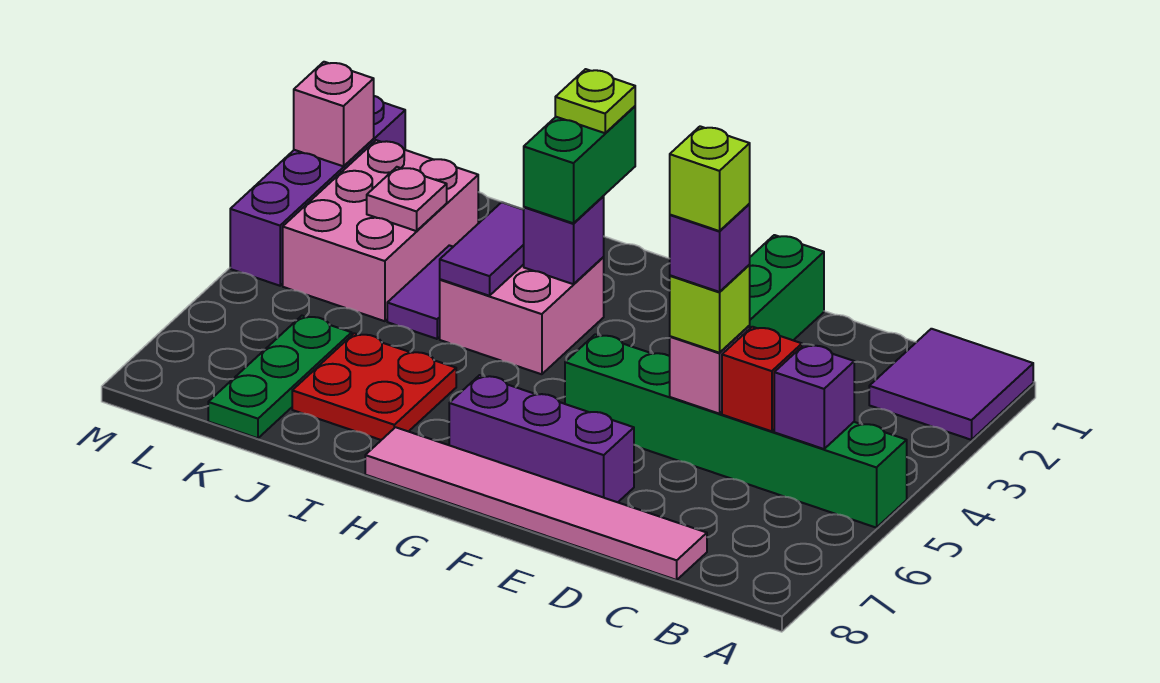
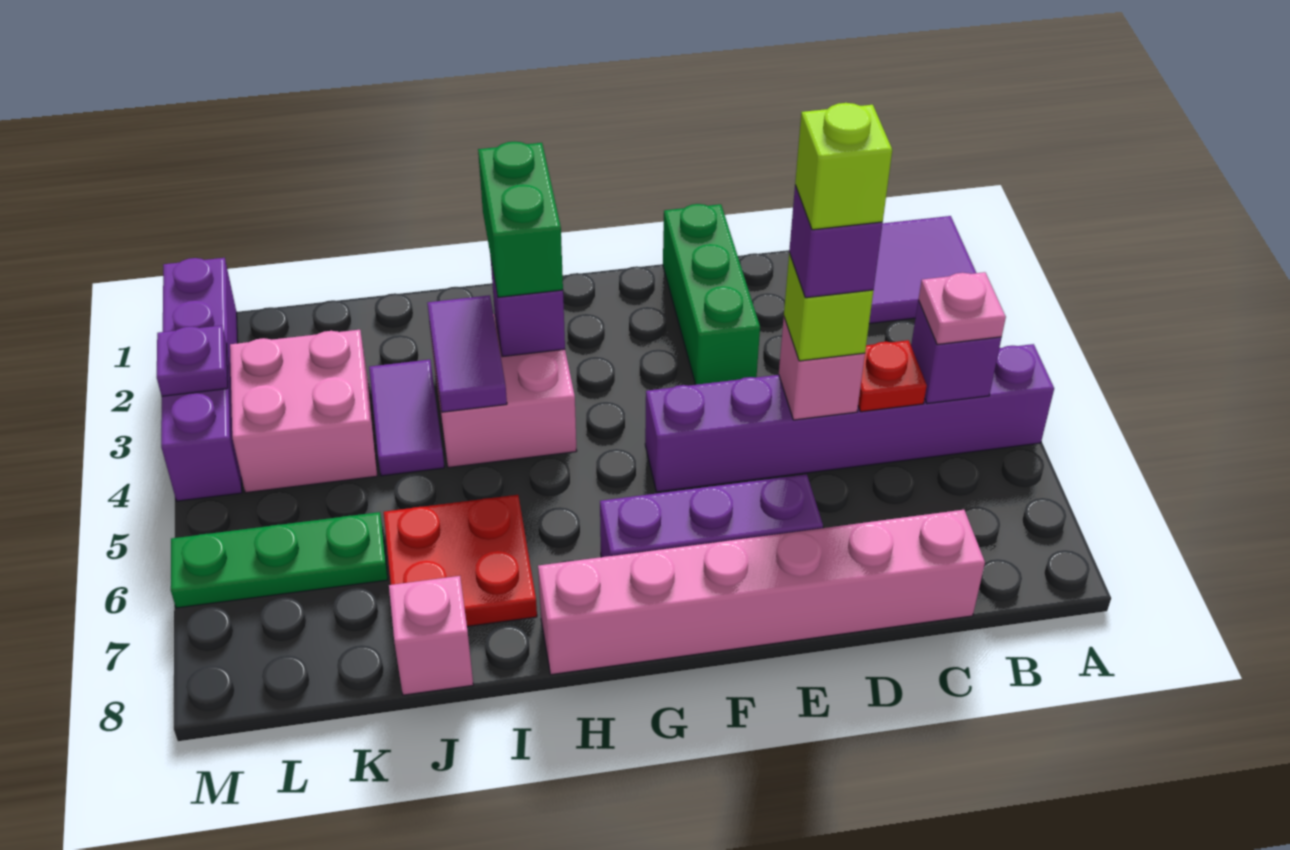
green 1x6 brick [565,334,907,528] -> purple 1x6 brick [645,344,1054,492]
red 1x1 brick [722,327,802,431] -> red 1x1 plate [858,340,927,412]
pink 1x6 tile [365,427,707,580] -> pink 1x6 brick [538,510,985,675]
lime 1x1 plate [555,69,635,133] -> none
pink 2x3 brick [283,140,478,321] -> pink 2x2 brick [230,330,377,493]
pink 1x1 plate [367,167,447,231] -> pink 1x1 plate moved to [918,272,1006,345]
green 1x3 plate [208,316,352,438] -> green 1x3 plate turned to [171,512,388,608]
pink 1x1 brick [294,62,374,166] -> pink 1x1 brick moved to [389,576,473,695]
none -> purple 1x1 plate [157,325,228,396]

